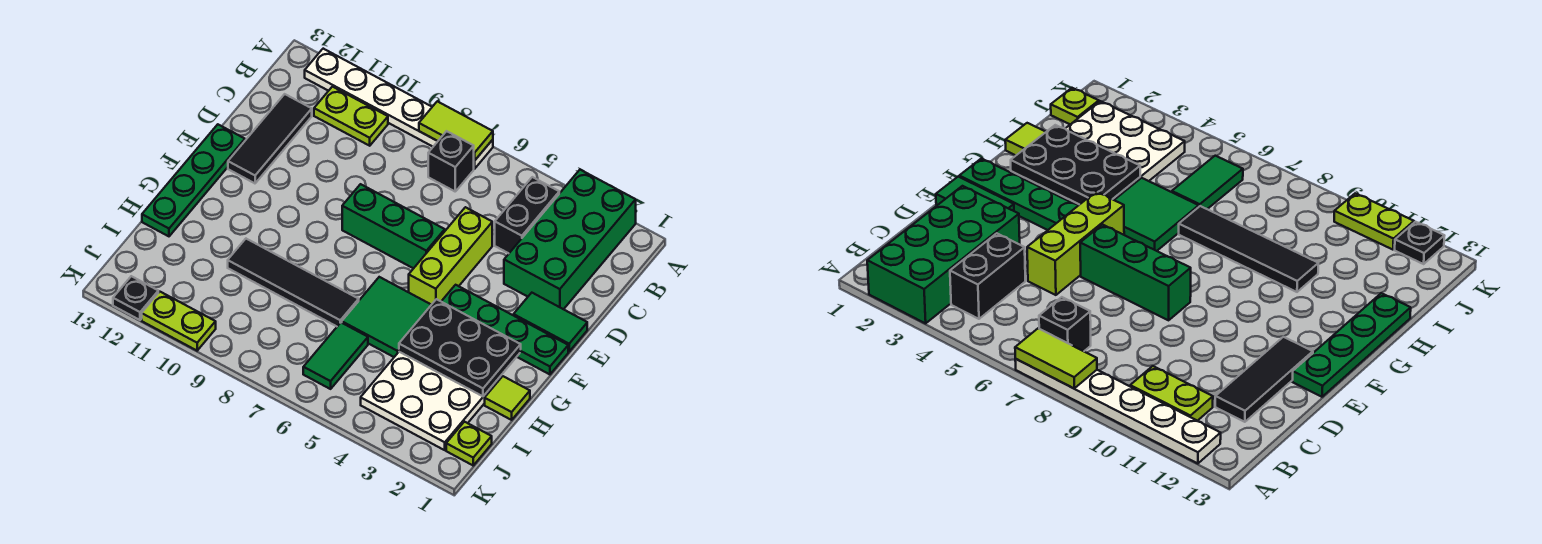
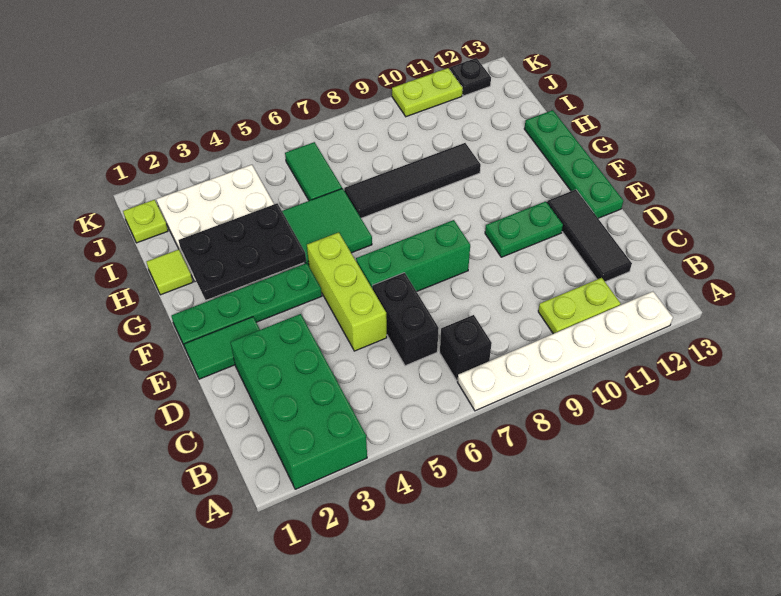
lime 1x2 tile [419,101,493,161] -> none
black 1x2 brick [495,177,559,253] -> black 1x2 brick moved to [372,273,439,366]
none -> green 1x2 plate [485,201,563,257]

